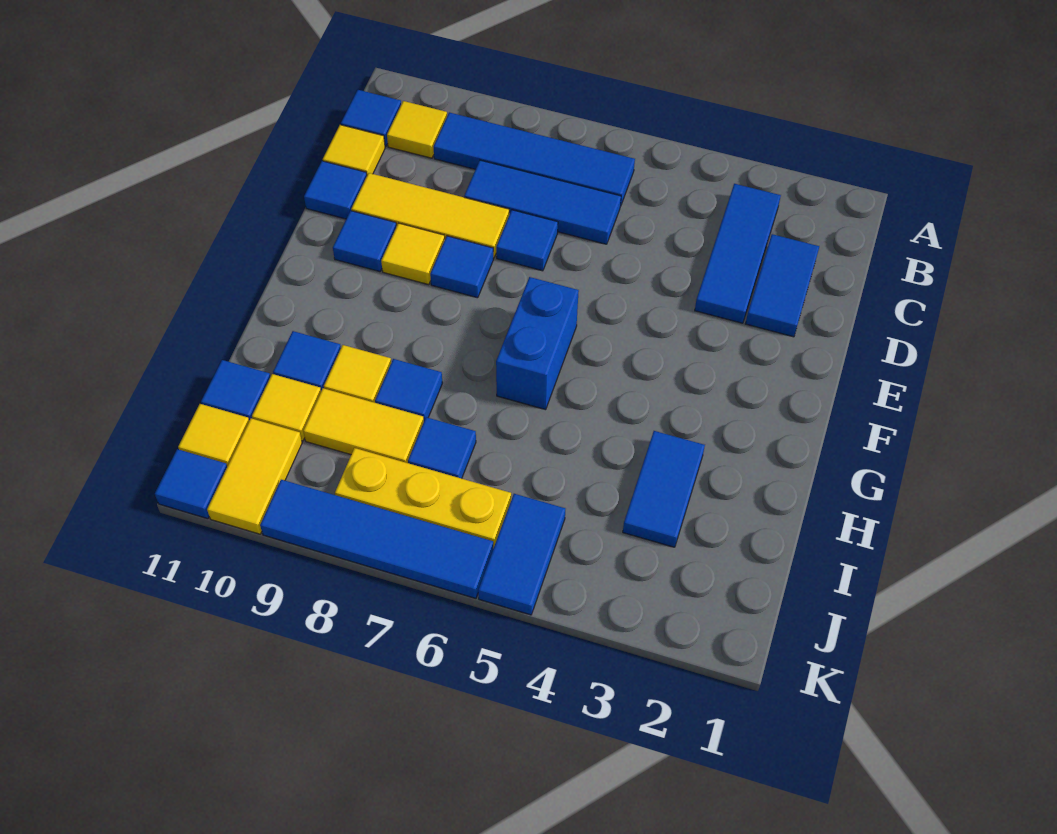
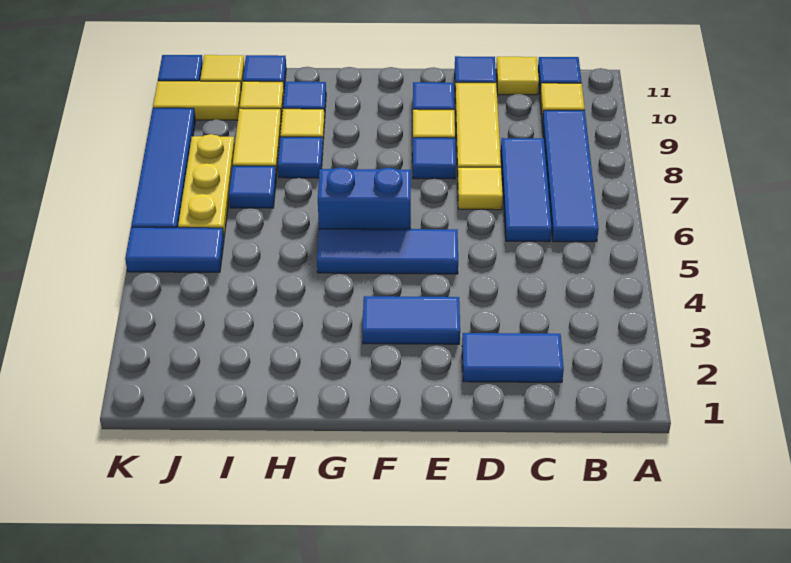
blue 1x3 tile [695,184,781,323] -> blue 1x3 tile moved to [317,229,458,274]
blue 1x1 tile [496,210,558,271] -> yellow 1x1 tile [458,167,503,210]
blue 1x2 tile [623,431,705,547] -> blue 1x2 tile moved to [363,296,460,344]

